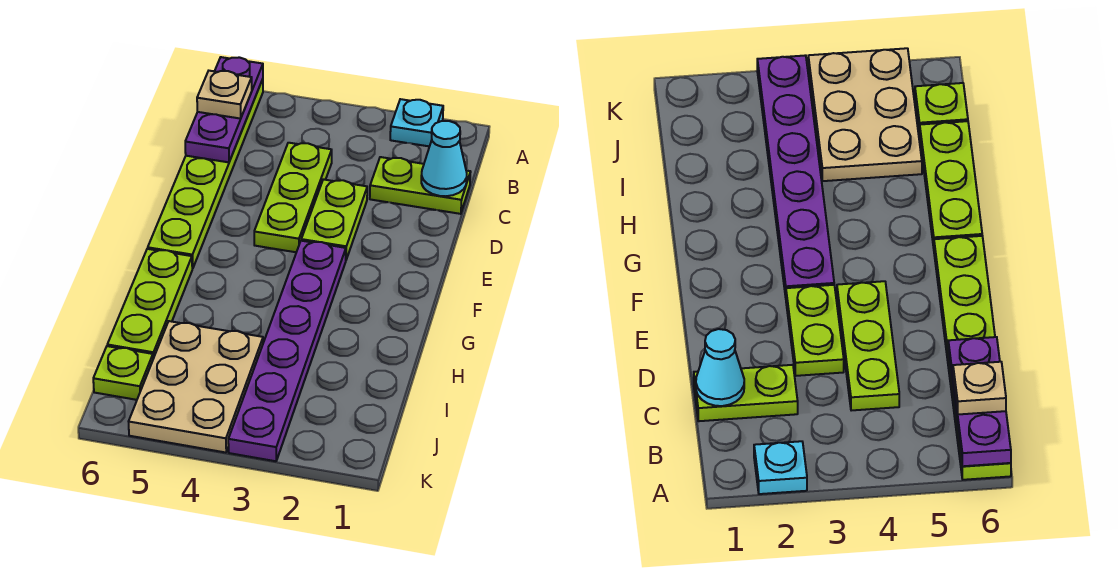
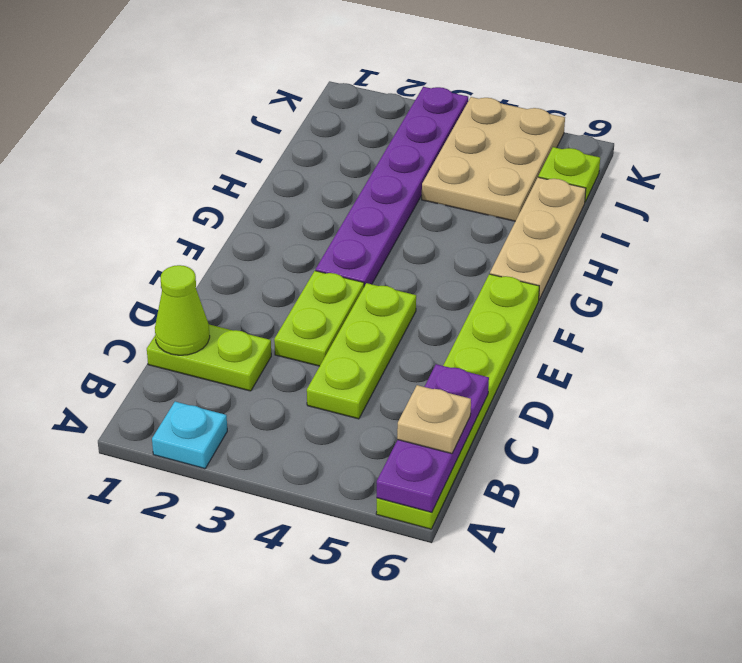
cyan 1x1 cone [421,121,467,196] -> lime 1x1 cone [155,265,210,355]
lime 1x3 plate [107,249,192,359] -> tan 1x3 plate [490,177,586,299]

